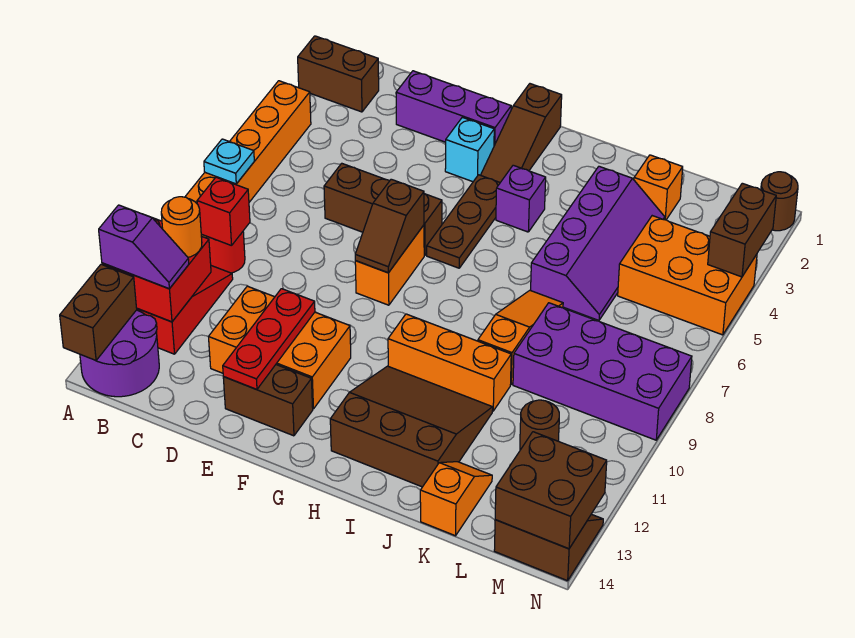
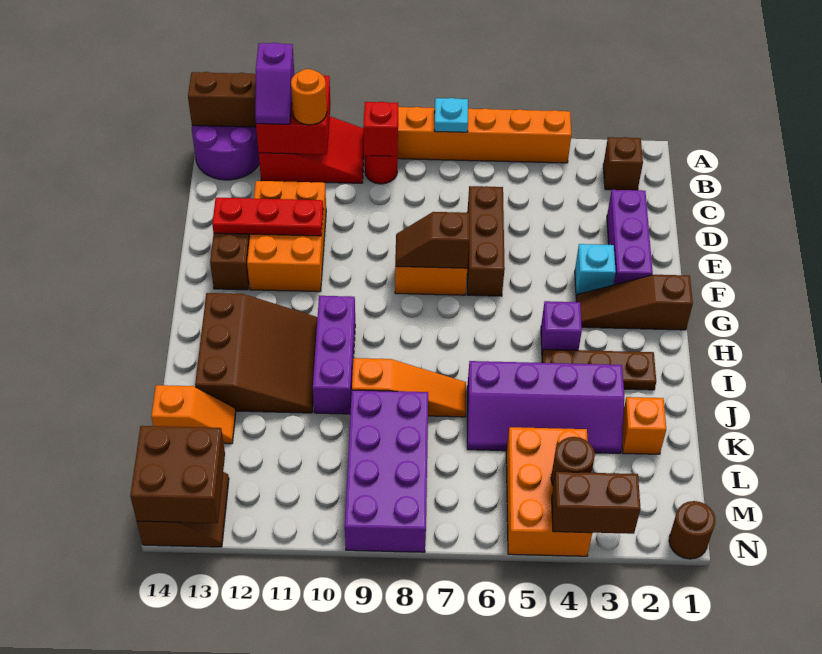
brown 1x2 brick [298,36,379,112] -> brown 1x1 brick [603,137,643,190]
brown 1x3 plate [427,175,500,268] -> brown 1x3 plate moved to [542,349,656,390]
orange 1x3 brick [388,314,511,411] -> purple 1x3 brick [313,296,355,414]
brown 1x1 round brick [520,400,559,450] -> brown 1x1 round brick moved to [551,437,595,486]

